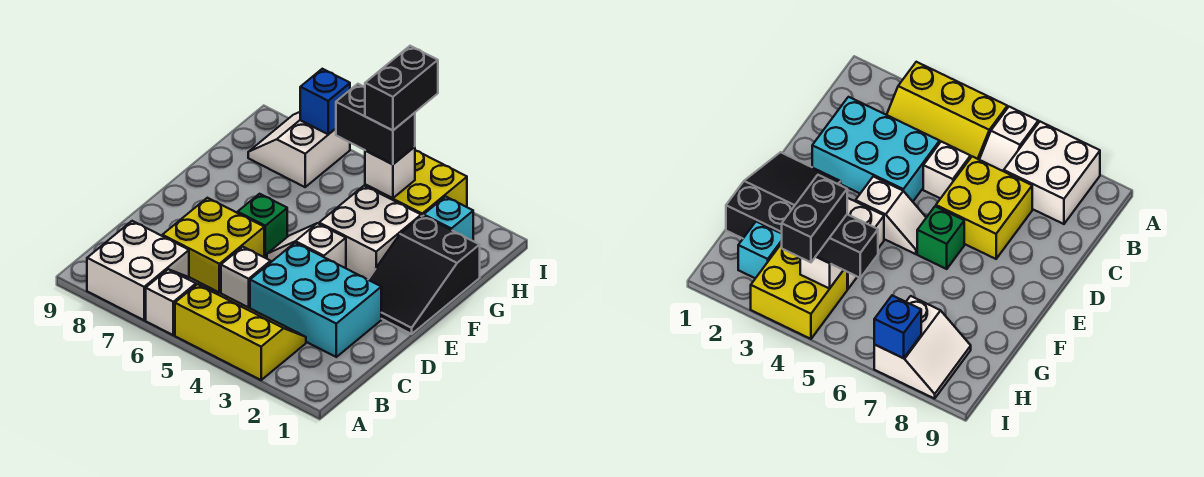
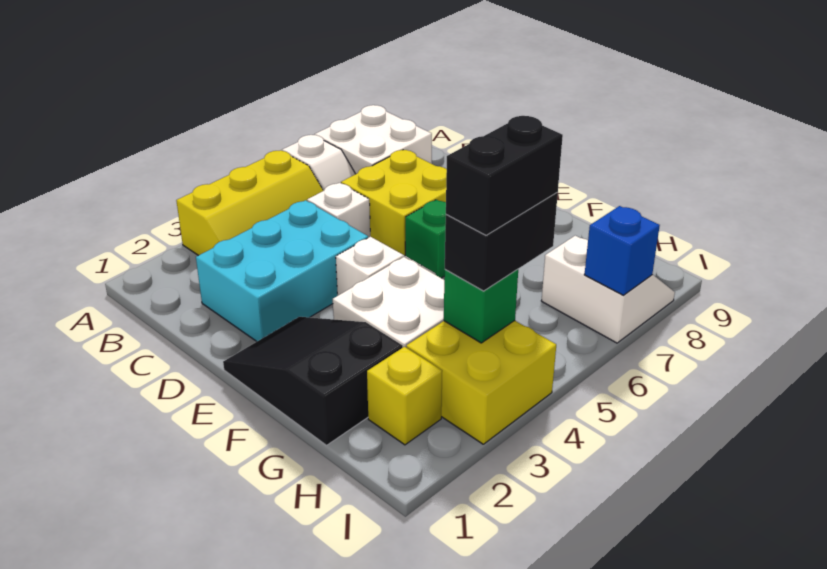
cyan 1x1 brick [424,196,473,241] -> yellow 1x1 brick [367,347,442,445]
white 1x1 brick [365,147,415,198] -> green 1x1 brick [444,269,518,343]
black 1x2 brick [365,46,438,130] -> black 1x2 brick turned to [446,116,563,235]

